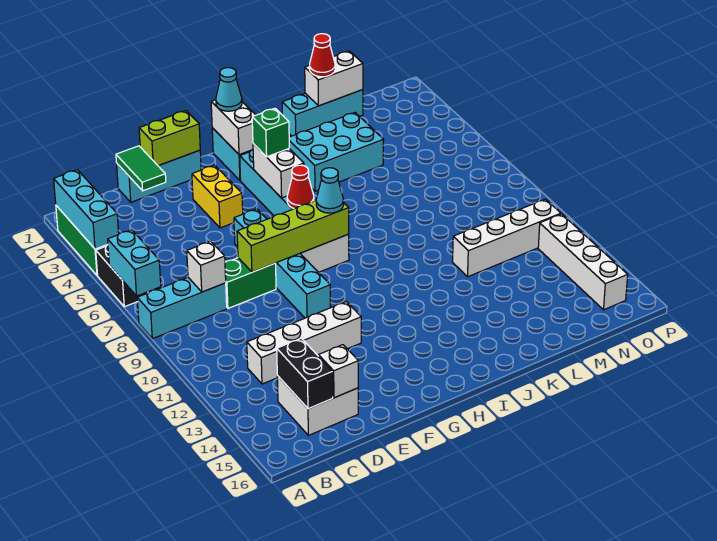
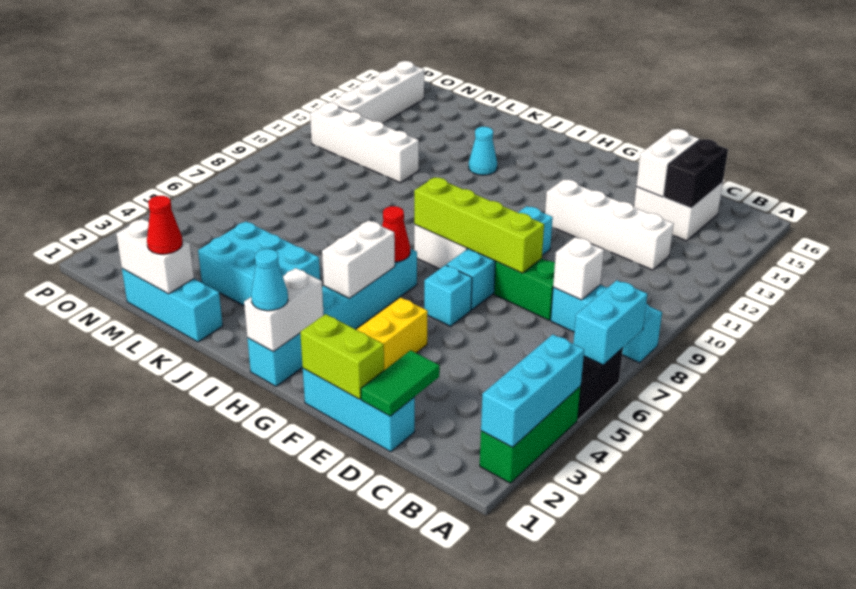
white 1x1 brick [319,345,358,398] -> white 1x2 brick [636,129,699,197]
green 1x1 brick [252,108,289,157] -> none
cyan 1x1 cone [316,168,344,213] -> cyan 1x1 cone moved to [469,127,497,175]

